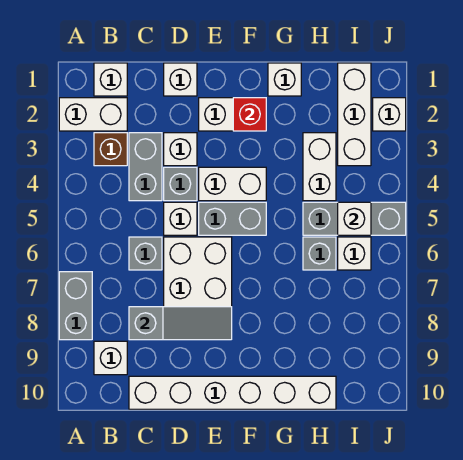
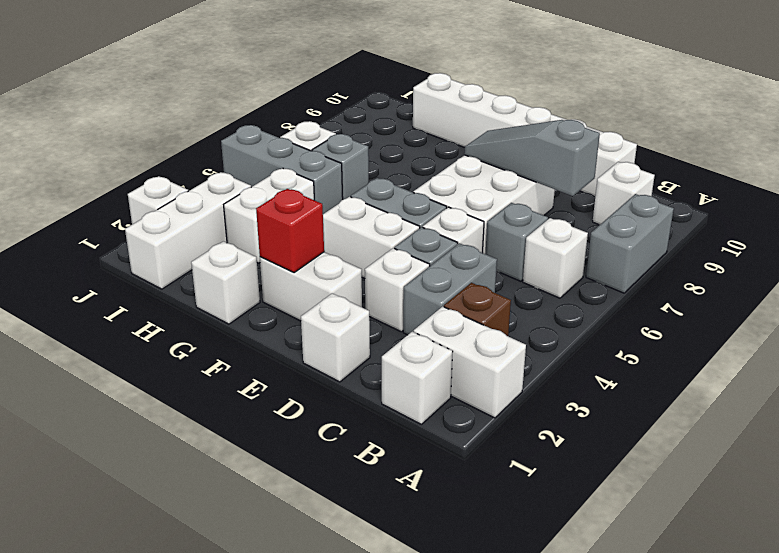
white 1x1 brick [338,202,371,235] -> white 1x1 brick moved to [523,218,588,298]

